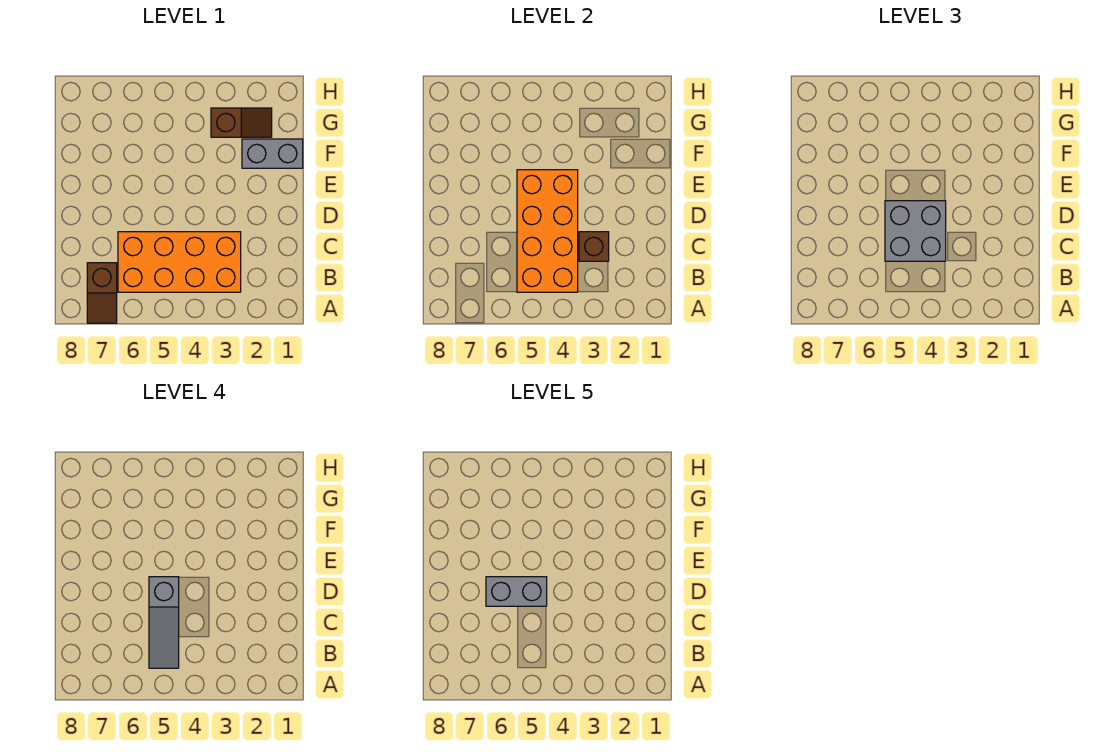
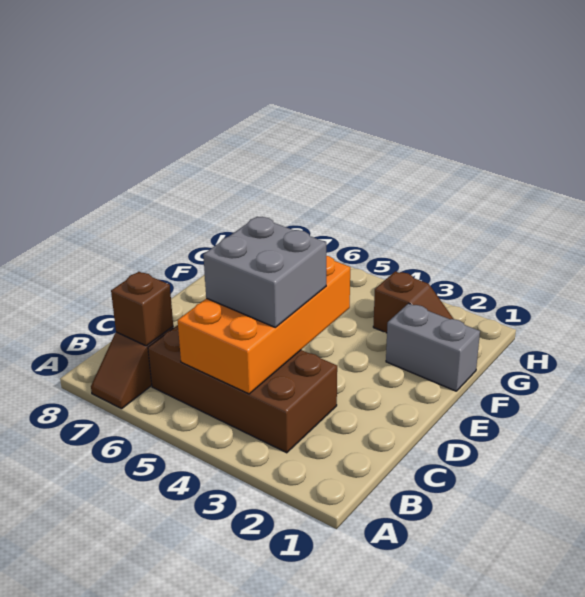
orange 2x4 brick [118,232,241,292] -> brown 2x4 brick [148,325,337,453]
grey 1x3 slope [149,577,179,668] -> none
brown 1x1 brick [579,232,609,261] -> brown 1x1 brick moved to [111,272,173,346]
grey 1x2 brick [486,577,547,606] -> none

